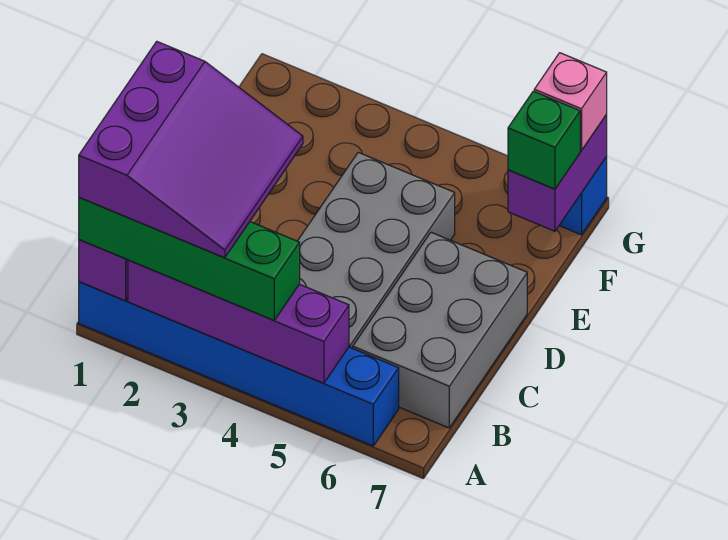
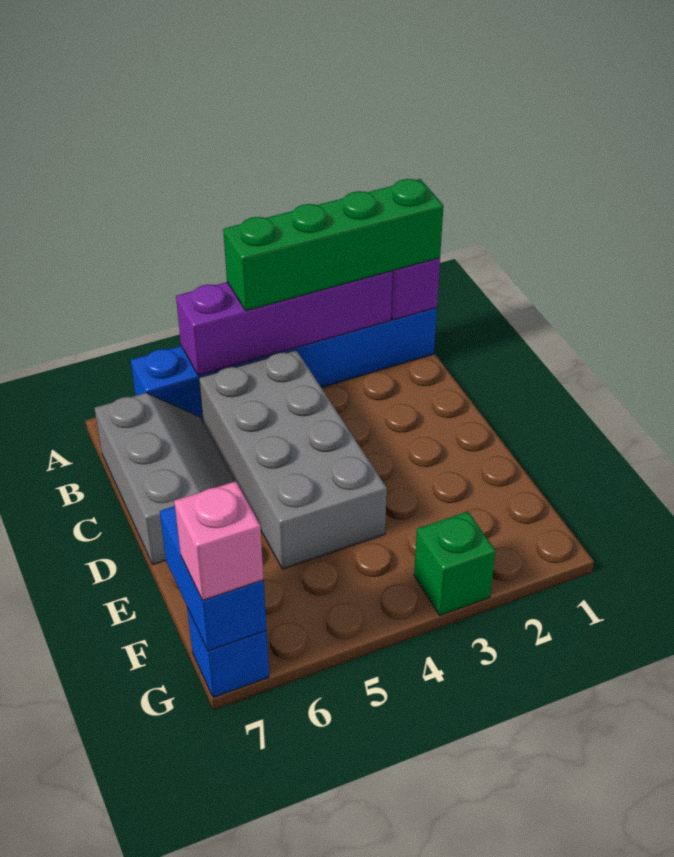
purple 3x3 slope [79,42,303,258] -> none
grey 2x3 brick [353,232,527,428] -> grey 2x3 slope [95,393,235,564]
purple 1x2 brick [508,115,607,231] -> blue 1x2 brick [160,506,266,651]
green 1x1 brick [508,91,580,189] -> green 1x1 brick moved to [414,512,496,616]

